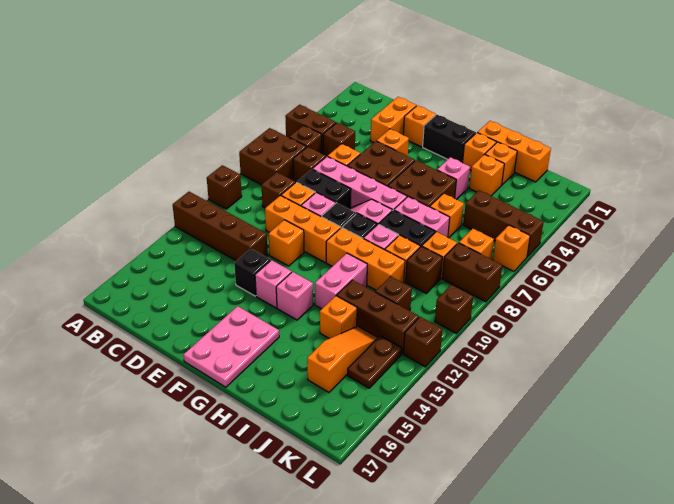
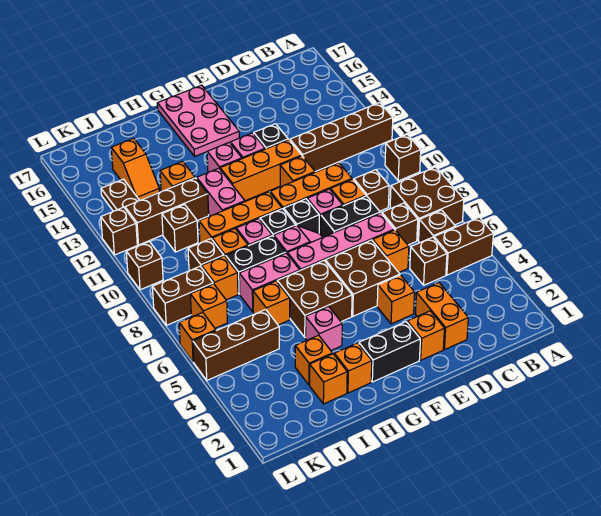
orange 1x3 brick [477,121,551,182] -> orange 1x3 brick moved to [220,140,302,201]
orange 1x3 slope [307,326,378,392] -> orange 1x2 slope [111,138,159,200]

